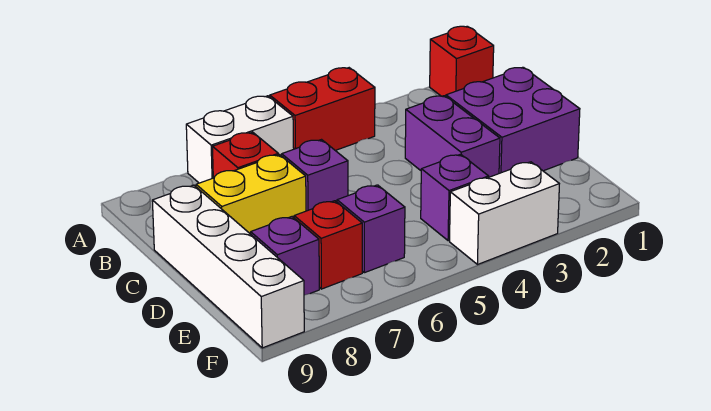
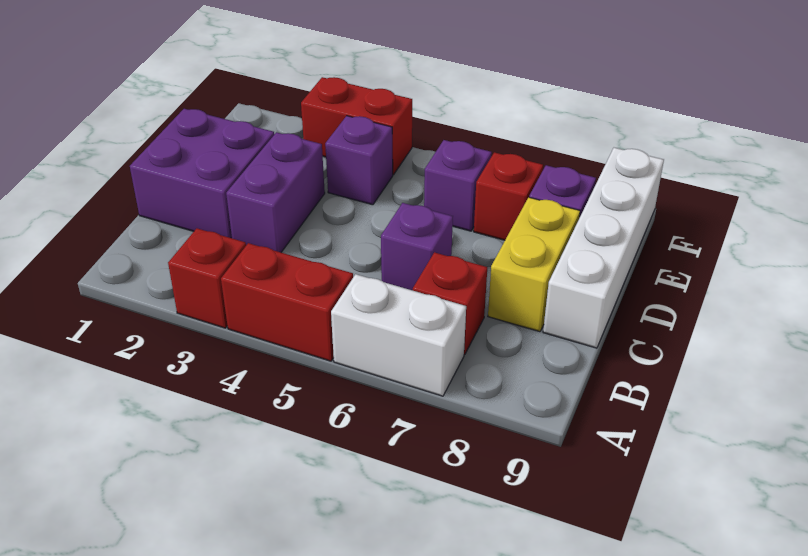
red 1x1 brick [430,26,494,97] -> red 1x1 brick moved to [168,228,246,328]
yellow 1x2 brick [196,155,306,234] -> yellow 1x2 brick turned to [488,197,580,332]
white 1x2 brick [450,162,559,265] -> red 1x2 brick [301,77,412,175]

